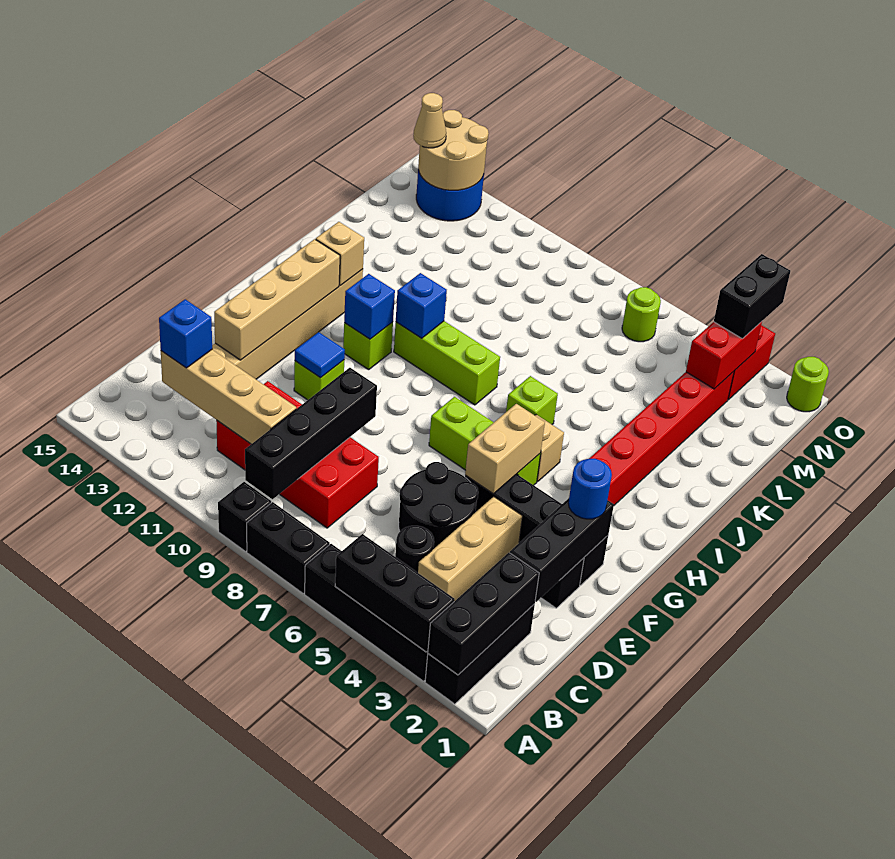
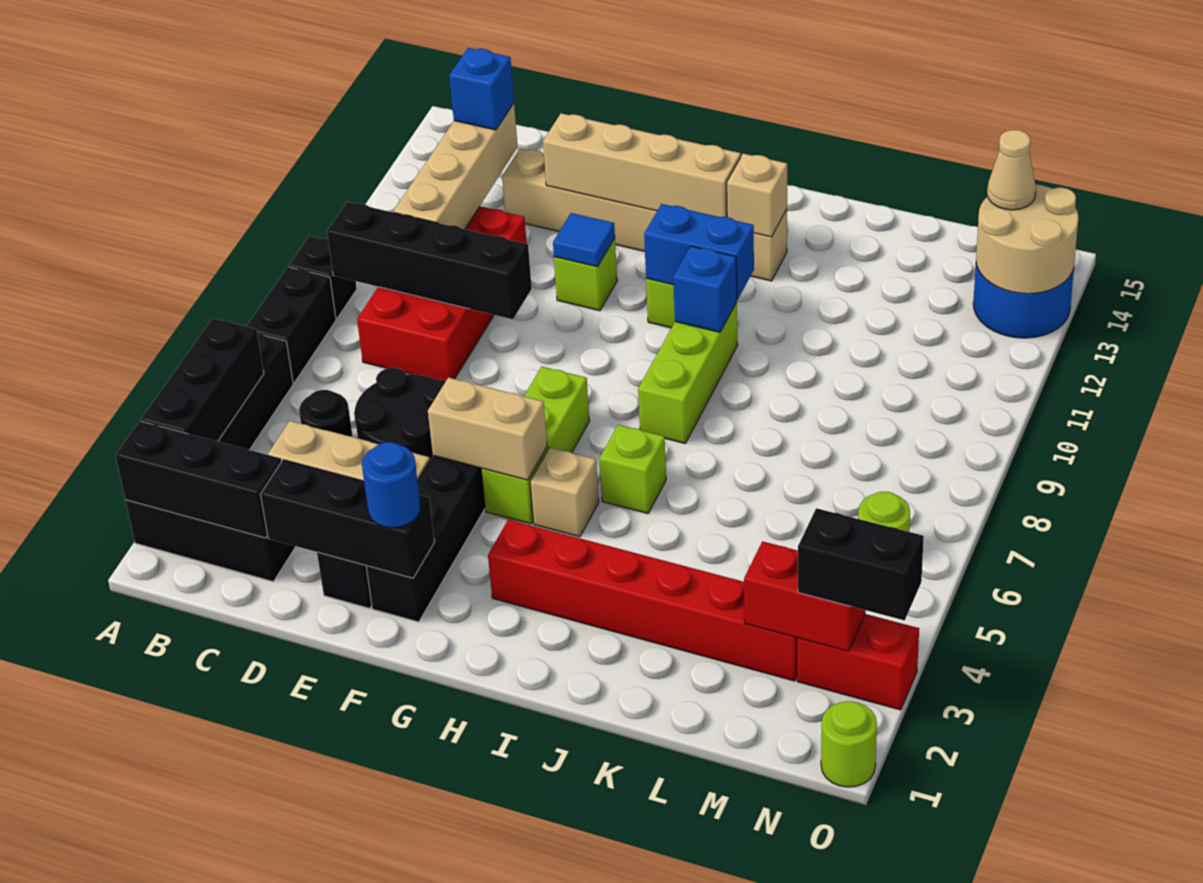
blue 1x1 brick [344,274,395,339] -> blue 1x2 brick [644,204,754,300]

